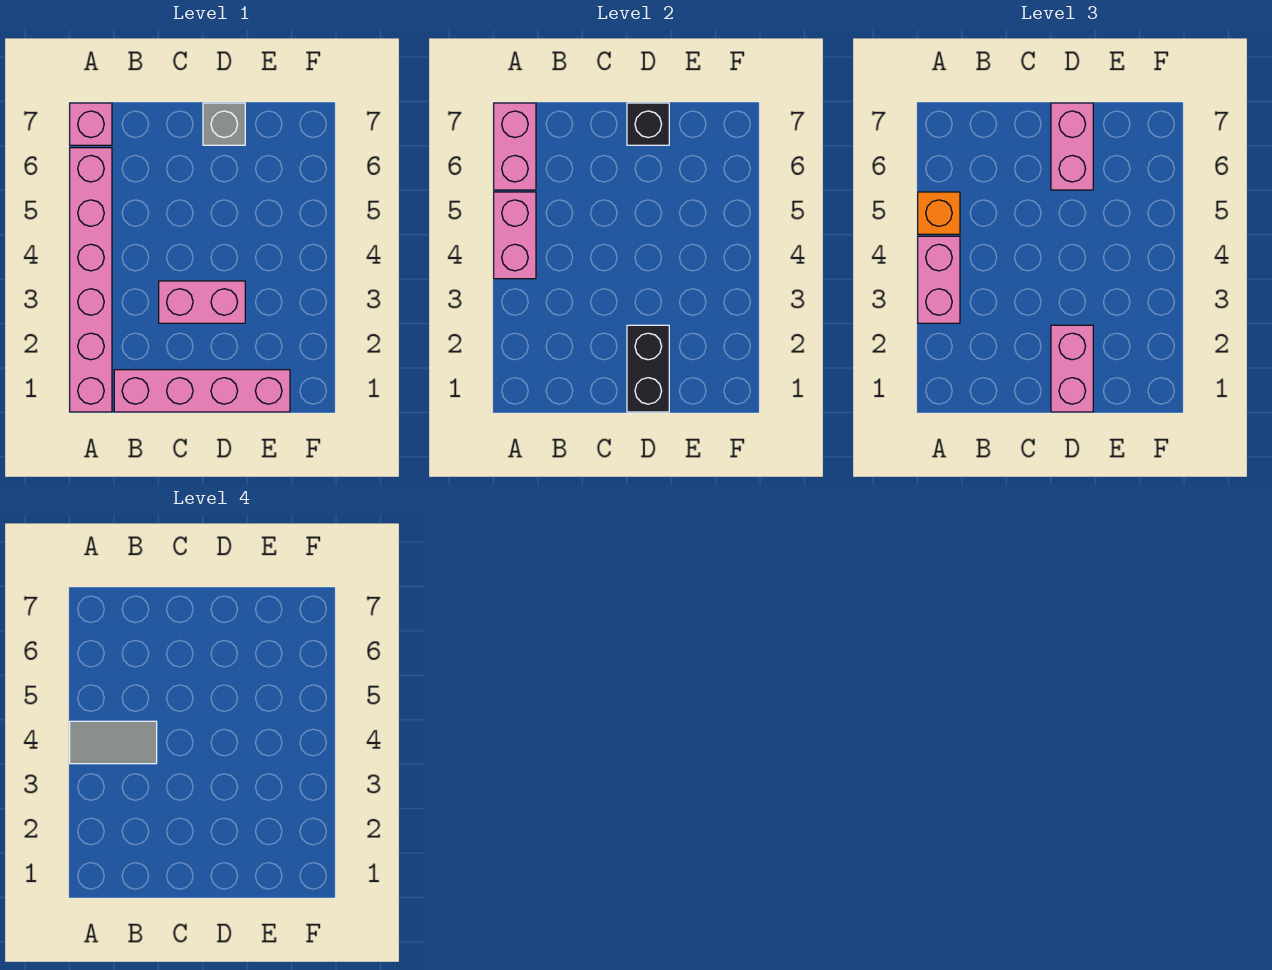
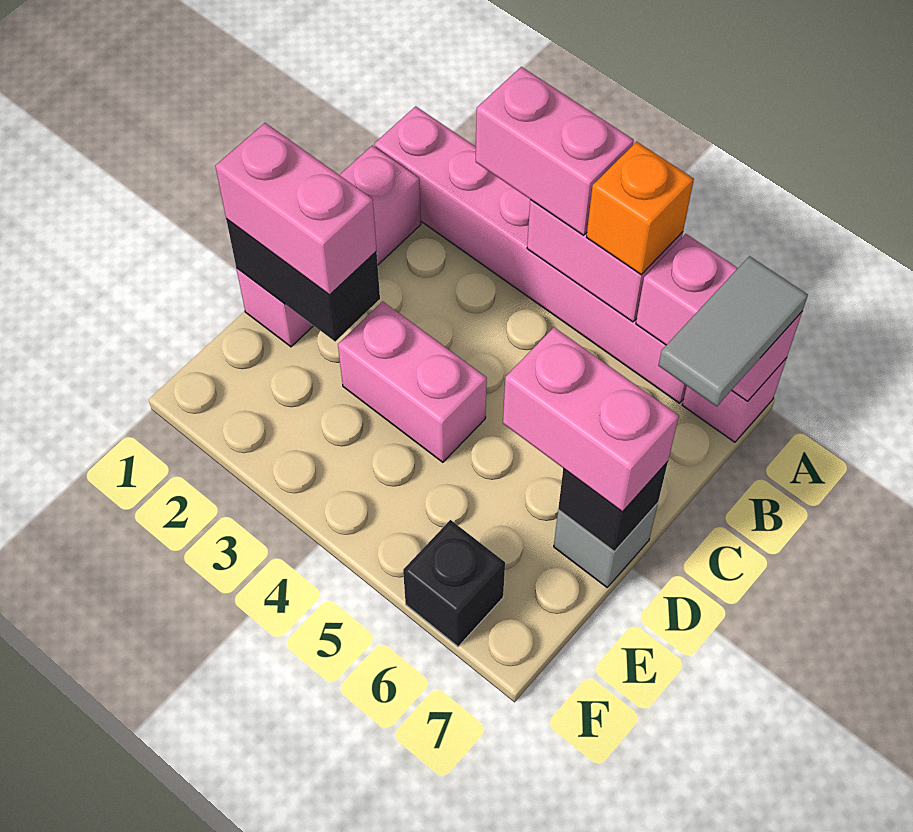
grey 1x2 tile [70,721,157,764] -> grey 1x2 tile moved to [658,256,808,406]
pink 1x4 brick [114,370,290,412] -> pink 1x3 brick [236,145,421,347]
pink 1x2 brick [159,281,245,323] -> pink 1x2 brick turned to [338,301,487,462]
none -> black 1x1 brick [403,520,505,647]

